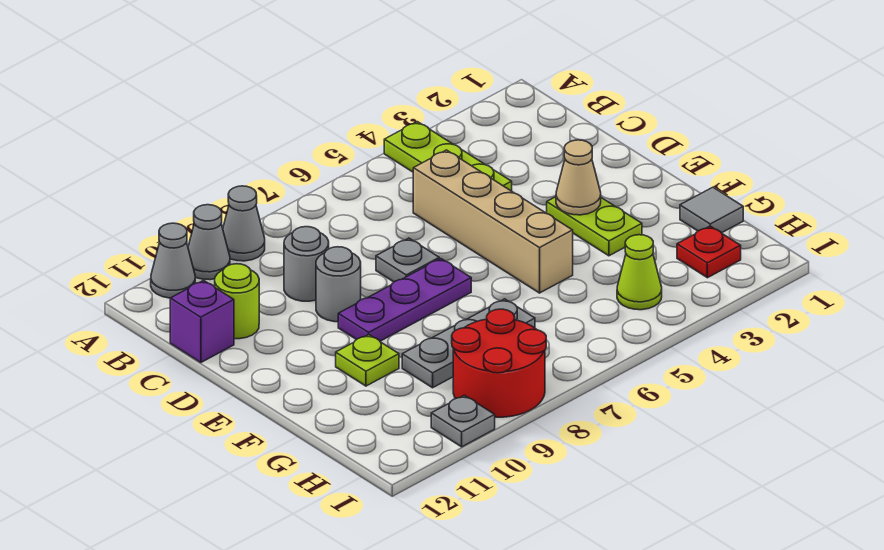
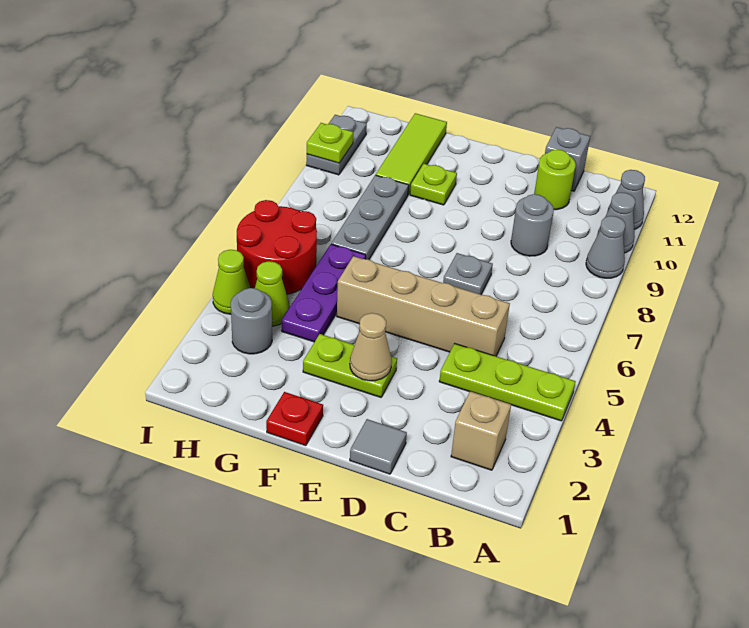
none -> tan 1x1 brick [451,391,511,470]
purple 1x1 brick [170,280,234,363] -> grey 1x1 brick [545,127,590,191]
grey 1x1 round brick [316,247,361,322] -> grey 1x1 round brick moved to [231,288,272,354]
purple 1x3 plate [338,259,471,341] -> purple 1x3 plate moved to [282,244,366,342]
grey 1x1 tile [680,187,743,233] -> grey 1x1 tile moved to [350,419,407,474]
none -> lime 1x3 tile [376,113,447,195]
red 1x1 plate [677,226,741,278] -> red 1x1 plate moved to [266,392,323,446]
red 2x2 round brick [452,309,546,417] -> red 2x2 round brick moved to [237,200,317,294]
none -> lime 1x1 cone [213,250,250,314]
grey 1x1 plate [431,395,495,447] -> grey 1x2 plate [306,115,367,175]
none -> lime 1x1 plate [307,123,353,163]

